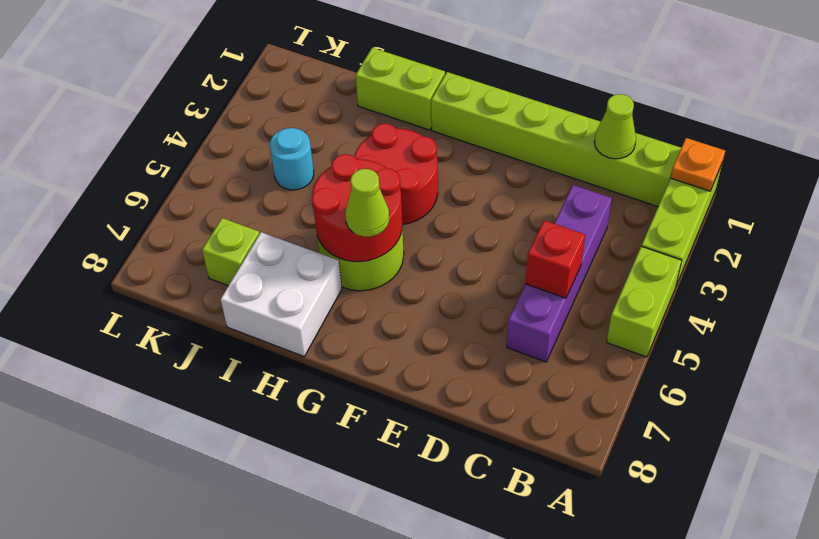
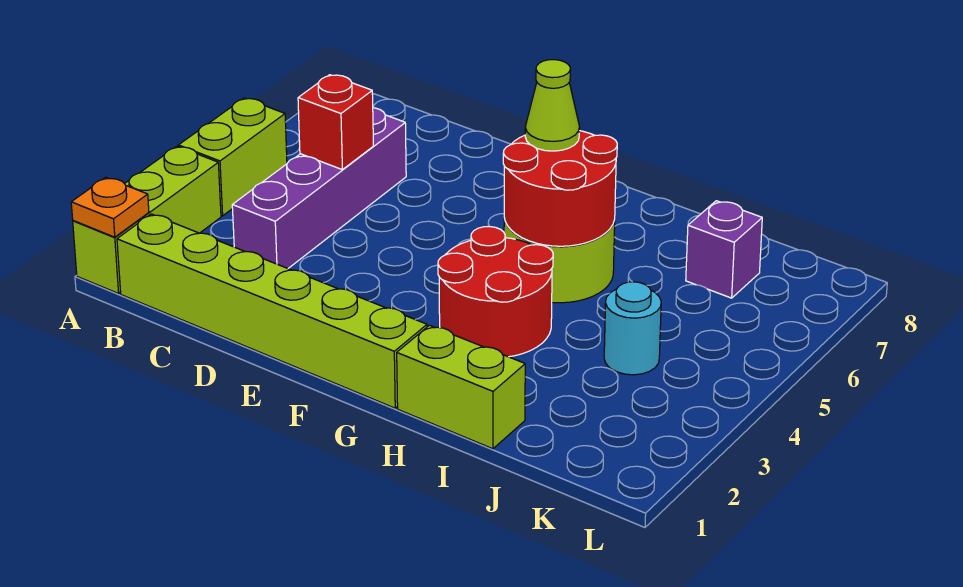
lime 1x1 cone [594,94,636,159] -> none
white 2x2 brick [221,232,342,356] -> none
lime 1x1 brick [202,218,259,286] -> purple 1x1 brick [686,201,762,298]

